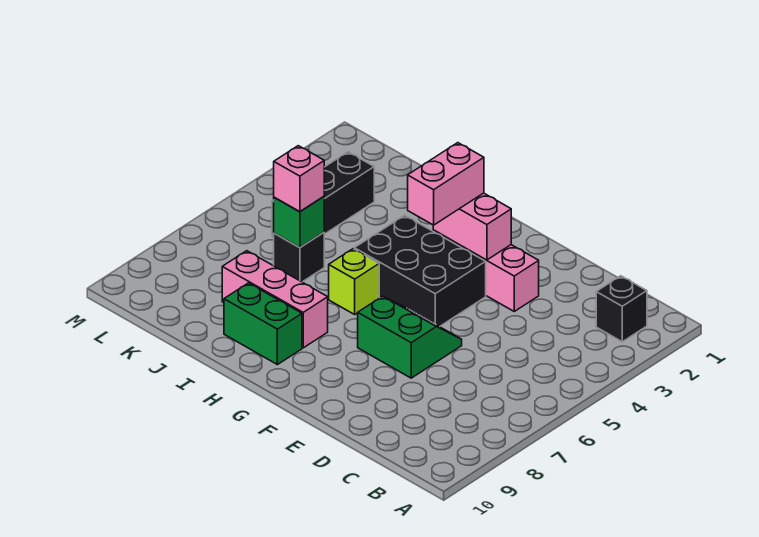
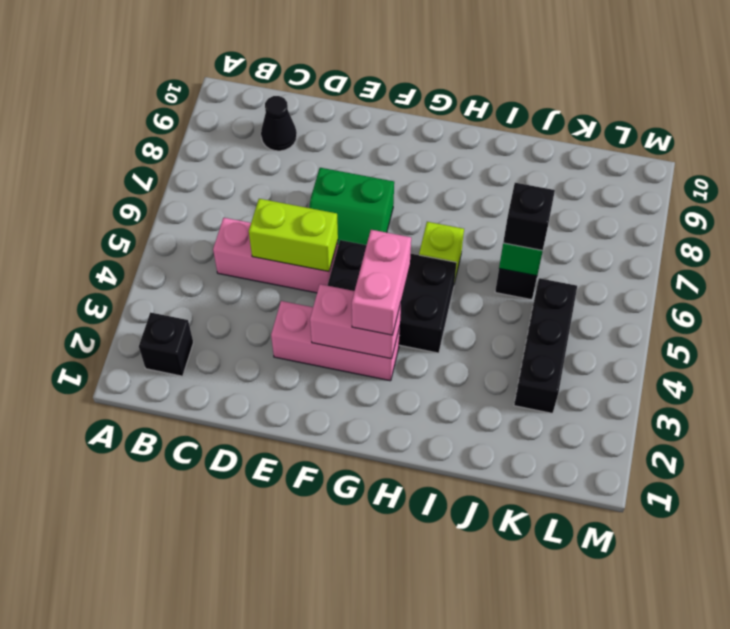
none -> black 1x1 cone [261,96,297,151]
none -> lime 1x2 brick [249,199,338,272]
pink 1x3 brick [222,251,328,348] -> pink 1x3 brick moved to [213,218,338,293]
green 1x2 brick [224,283,302,365] -> none
pink 1x1 brick [274,146,324,212] -> black 1x1 brick [503,183,555,251]

